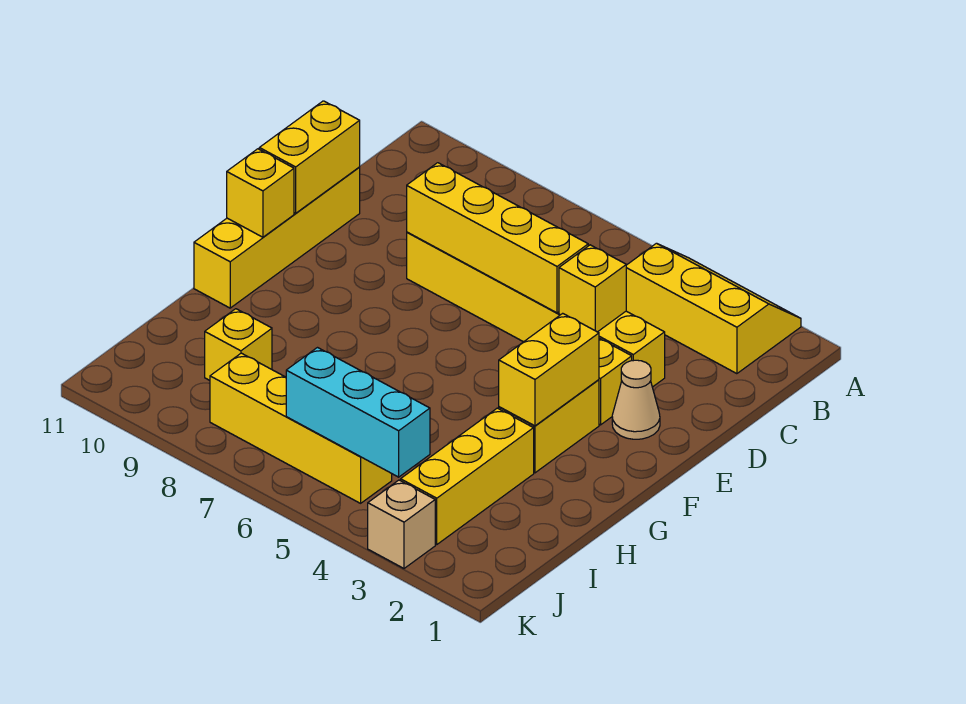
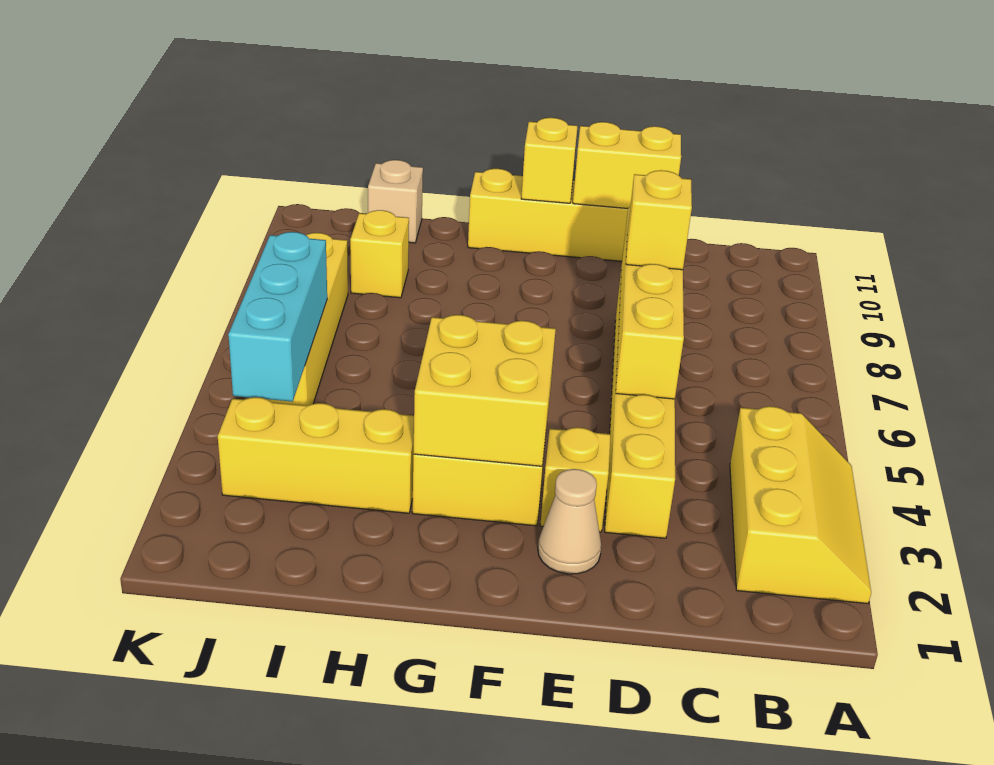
yellow 1x1 brick [559,245,626,332] -> yellow 1x1 brick moved to [626,170,692,270]
yellow 1x2 brick [499,313,599,426] -> yellow 2x2 brick [413,315,556,466]
tan 1x1 brick [368,480,435,568] -> tan 1x1 brick moved to [368,160,423,243]

